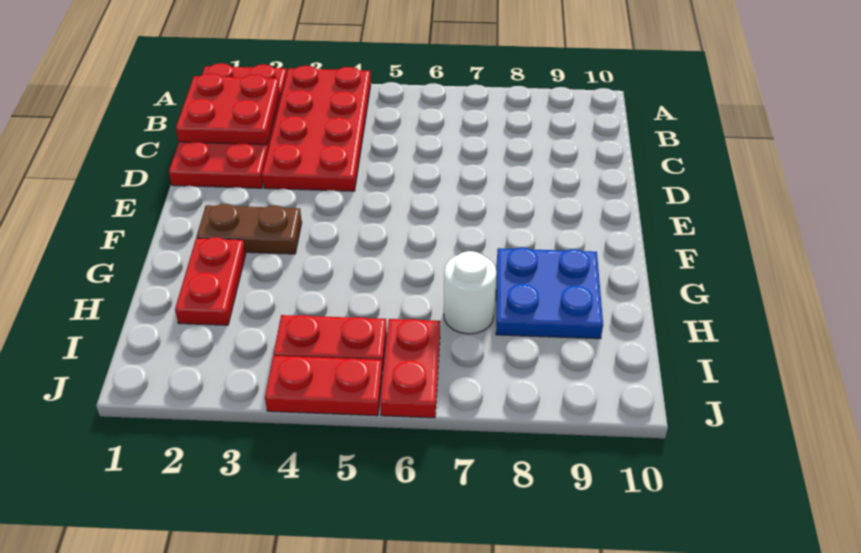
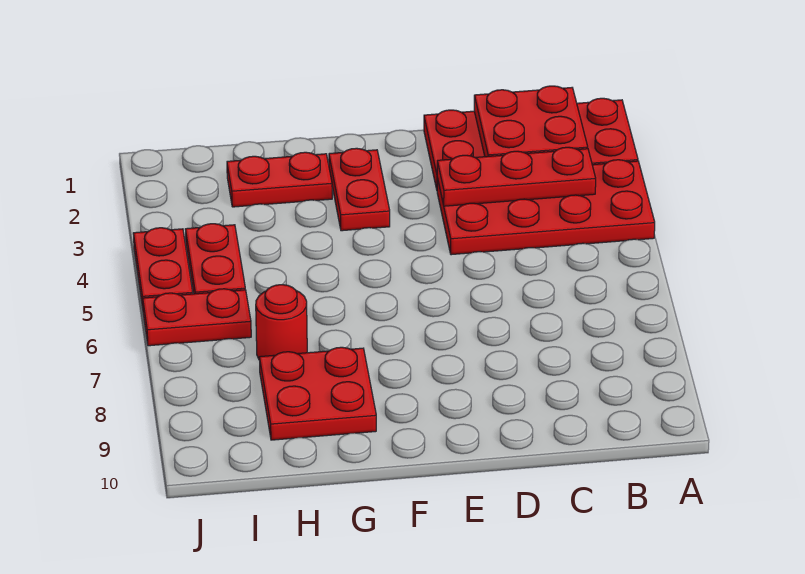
none -> red 1x3 plate [437,147,596,206]
brown 1x2 plate [197,204,302,254] -> red 1x2 plate [329,148,390,231]
blue 2x2 plate [496,247,603,339] -> red 2x2 plate [259,347,376,440]
white 1x1 round brick [444,251,496,334] -> red 1x1 round brick [256,285,307,359]

